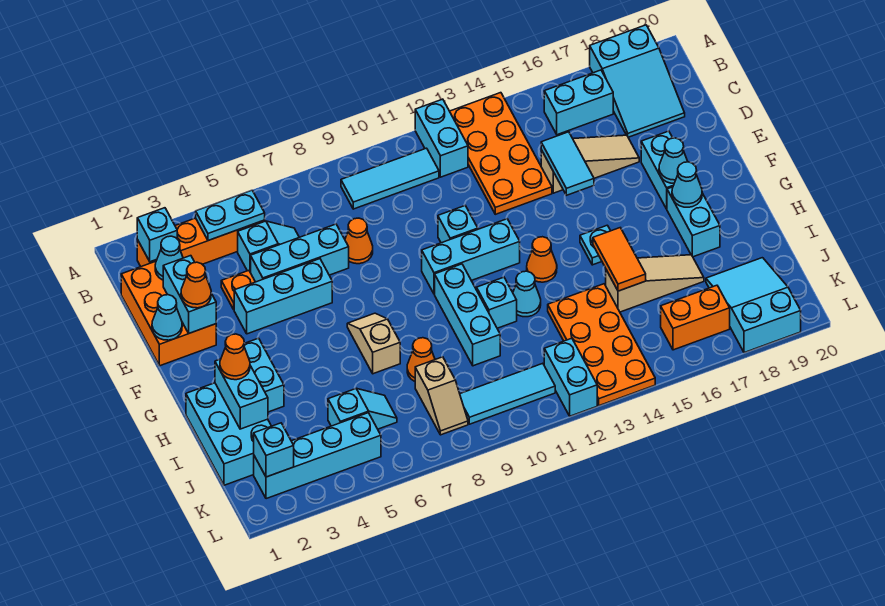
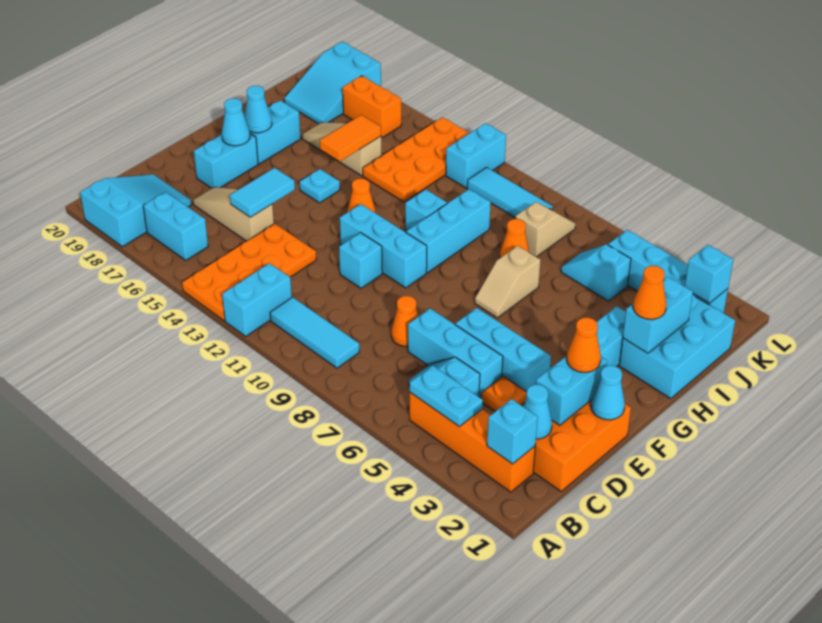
cyan 1x1 cone [513,271,541,317] -> none

